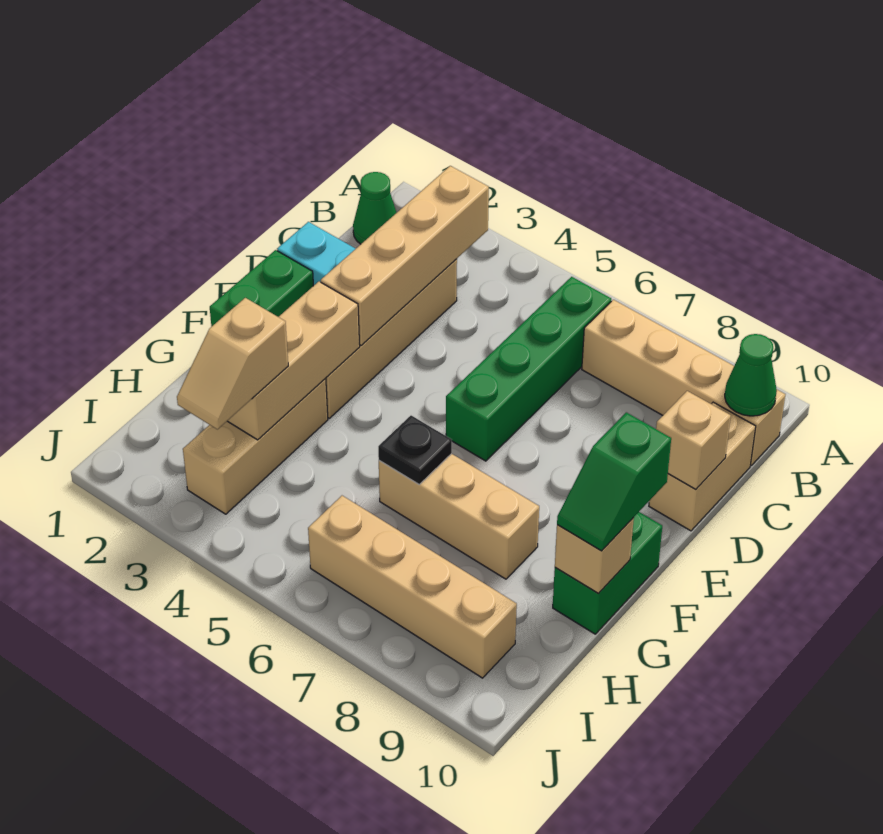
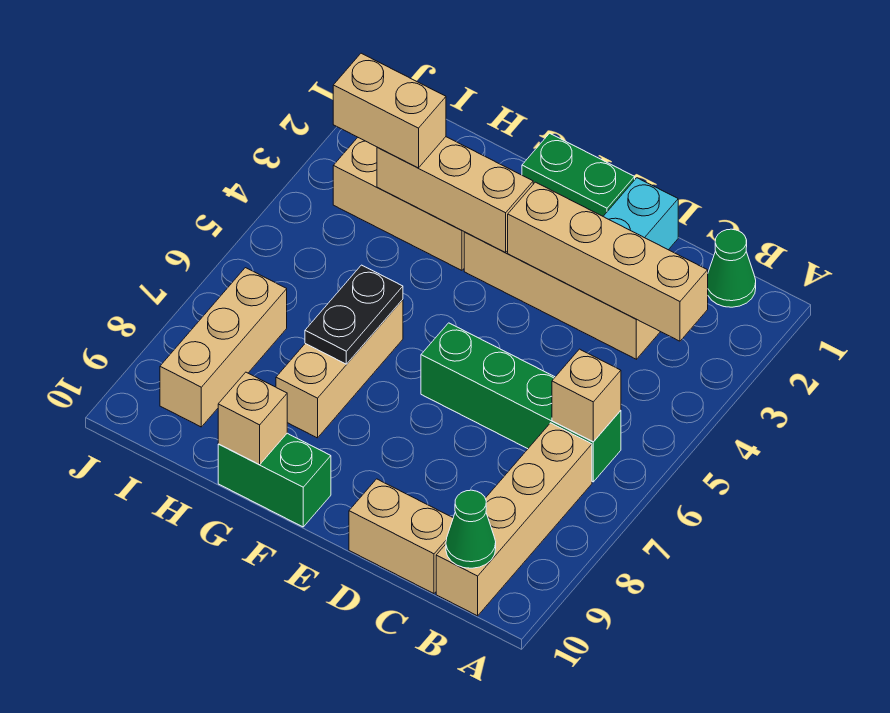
tan 1x1 brick [656,391,731,489] -> tan 1x1 brick moved to [552,349,621,442]
green 1x2 slope [557,412,671,551] -> none
black 1x1 plate [378,416,452,484] -> black 1x2 plate [305,265,403,364]
tan 1x2 slope [177,298,288,429] -> tan 1x2 brick [333,53,446,168]
tan 1x4 brick [308,496,517,678] -> tan 1x3 brick [160,268,287,427]

